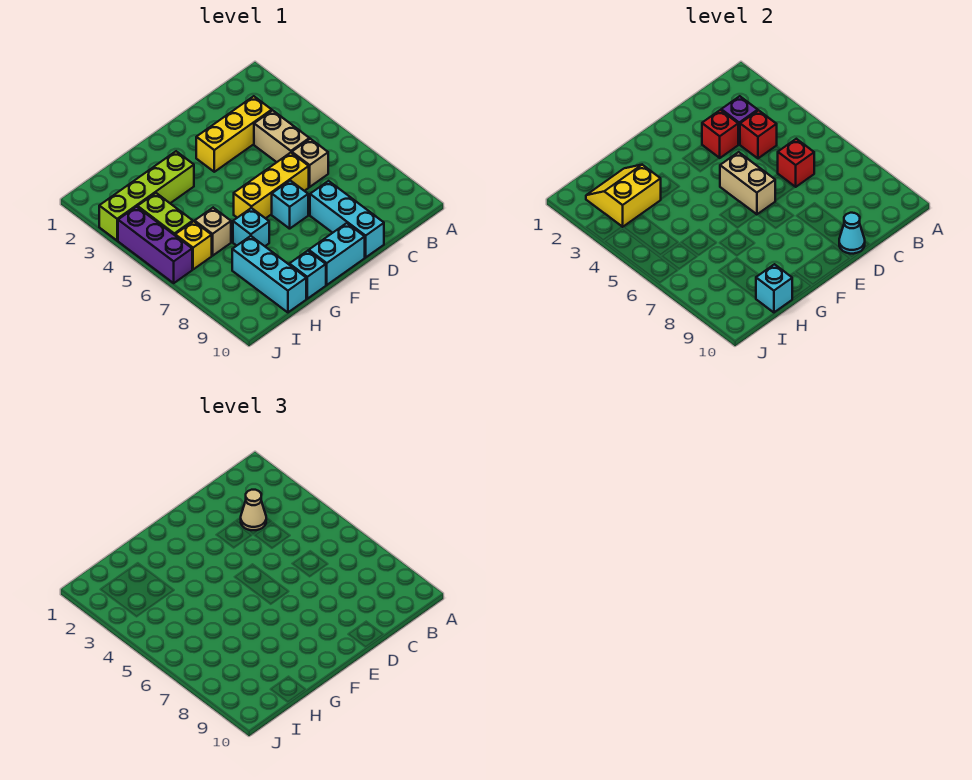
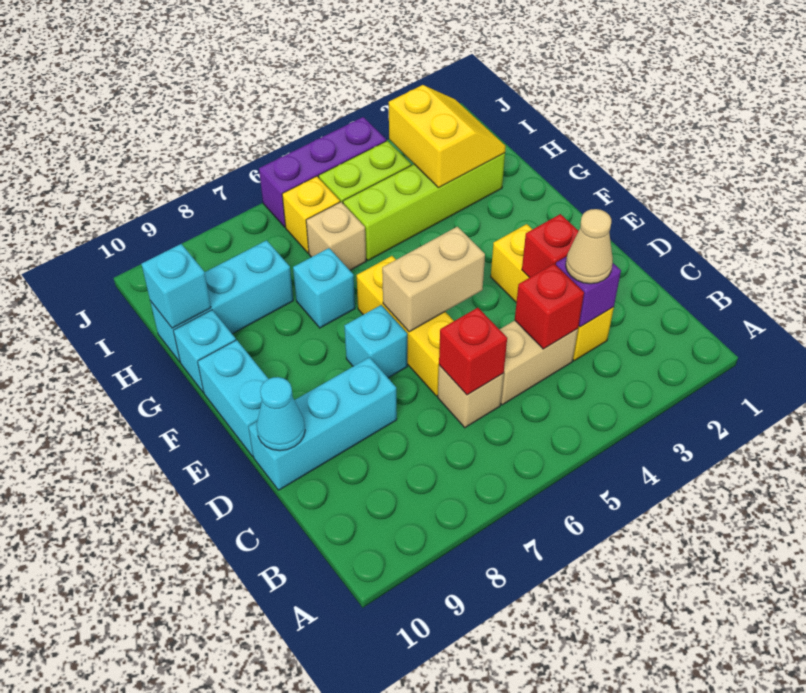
lime 1x4 brick [99,151,194,241] -> lime 1x4 brick turned to [343,153,505,260]

